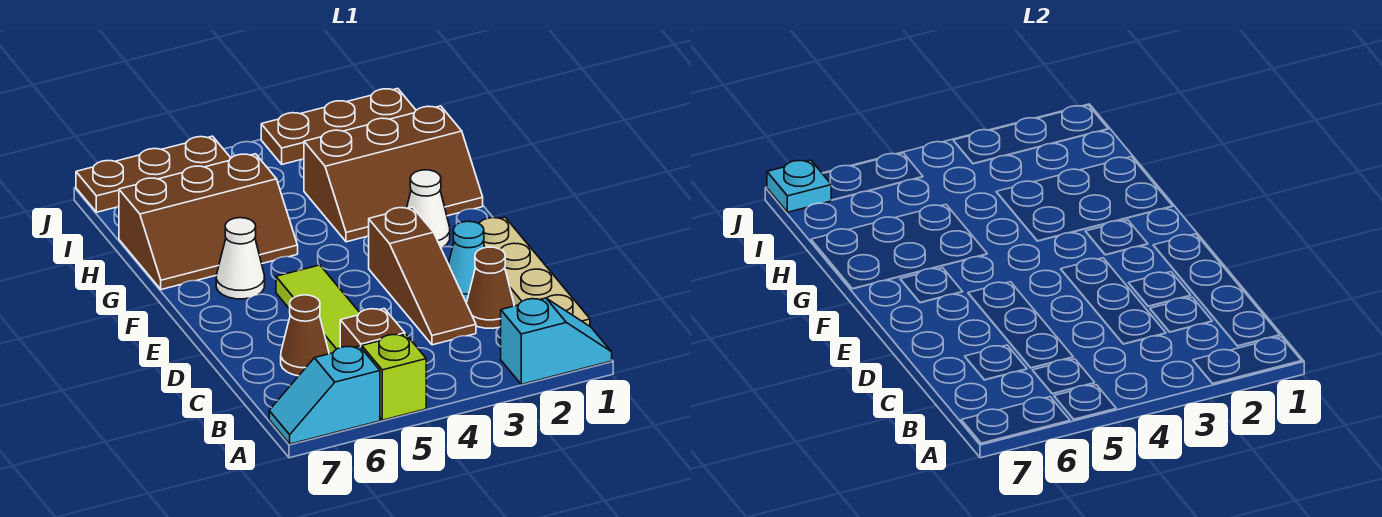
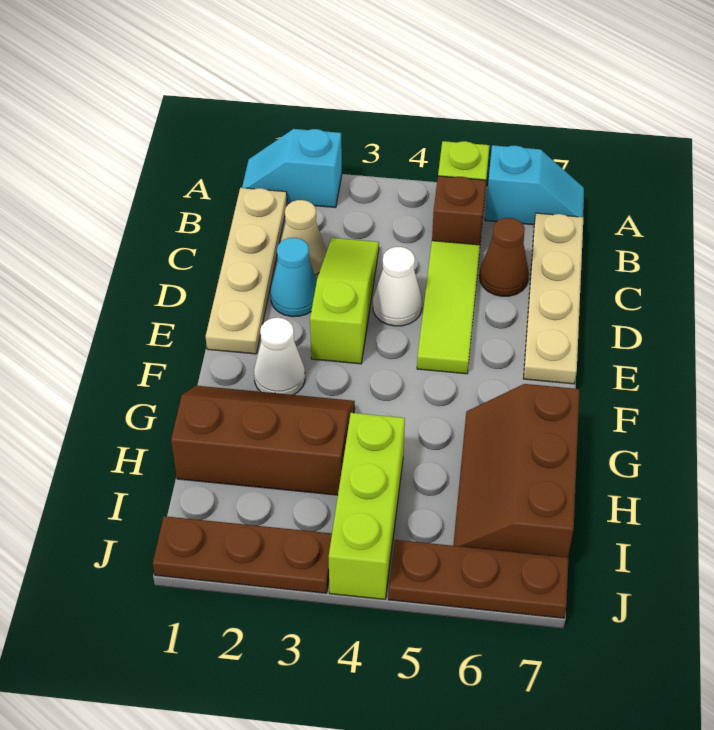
none -> tan 1x4 plate [523,213,583,384]
brown 1x1 cone [466,247,514,328] -> tan 1x1 cone [281,200,326,275]
brown 1x3 slope [369,207,476,345] -> lime 1x3 slope [310,238,379,364]
white 1x1 cone [216,218,265,299] -> white 1x1 cone moved to [373,247,422,326]
brown 2x3 slope [119,154,298,290] -> brown 2x3 slope turned to [453,384,580,557]
none -> lime 1x3 brick [329,413,405,599]
cyan 1x1 plate [767,160,831,212] -> none

